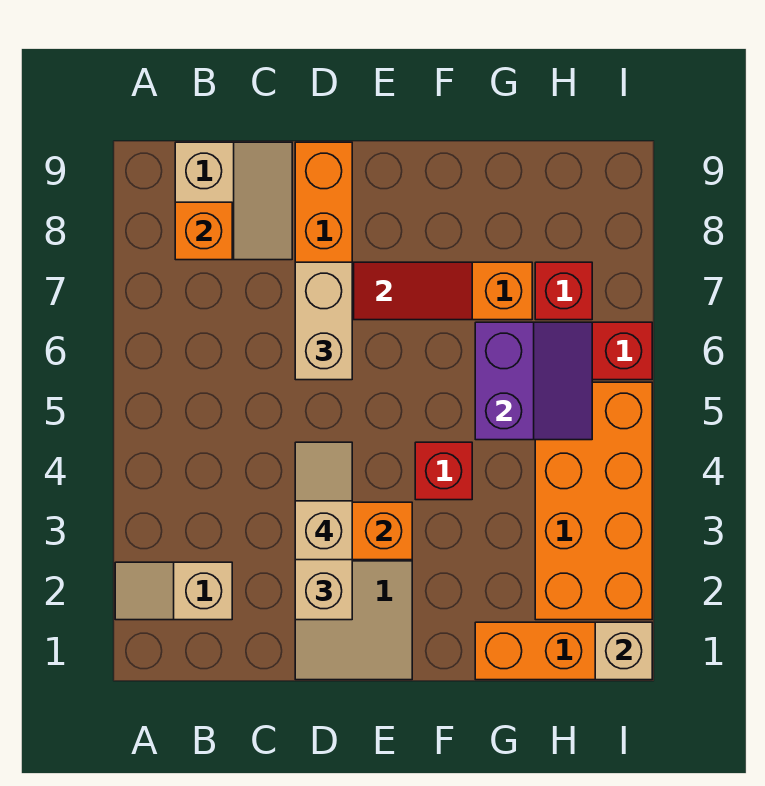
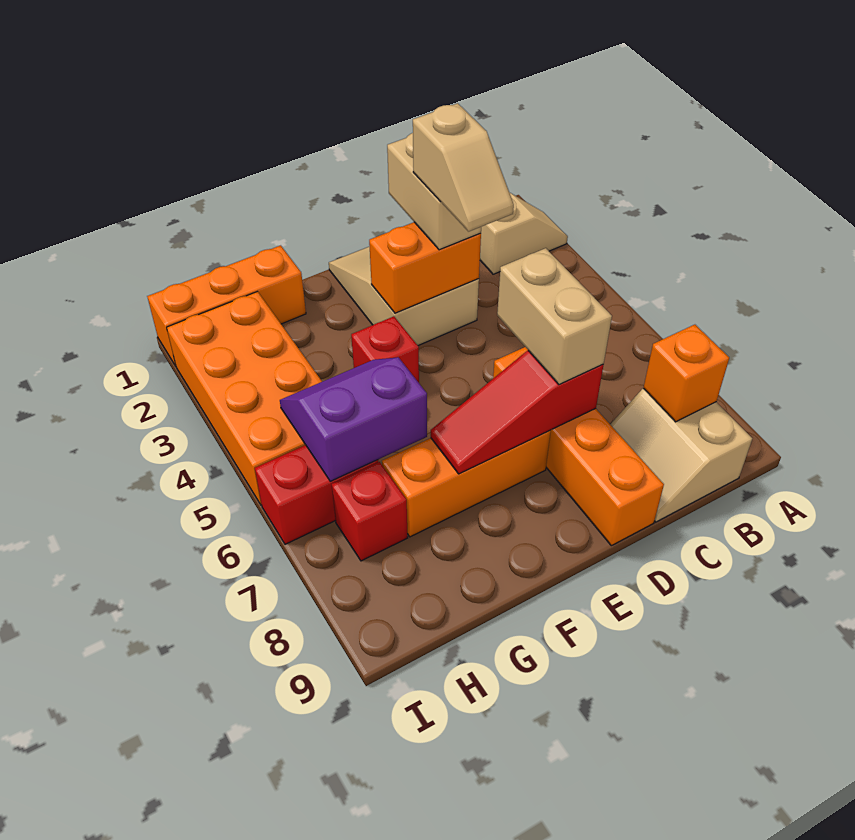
purple 2x2 slope [475,322,592,440] -> purple 2x2 slope turned to [280,357,427,481]
tan 1x1 brick [595,622,652,680] -> none

